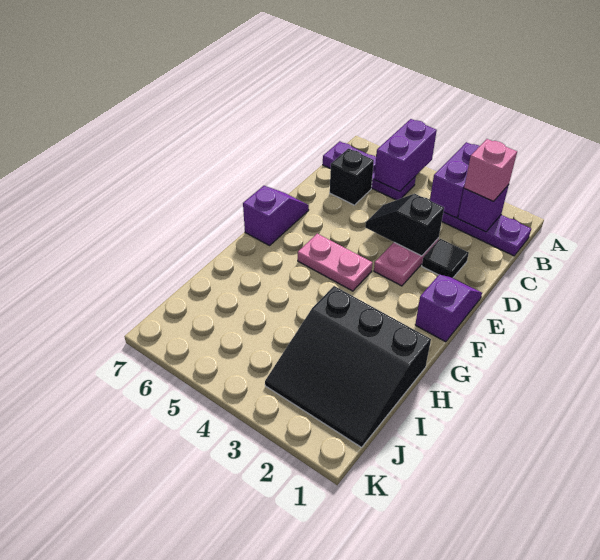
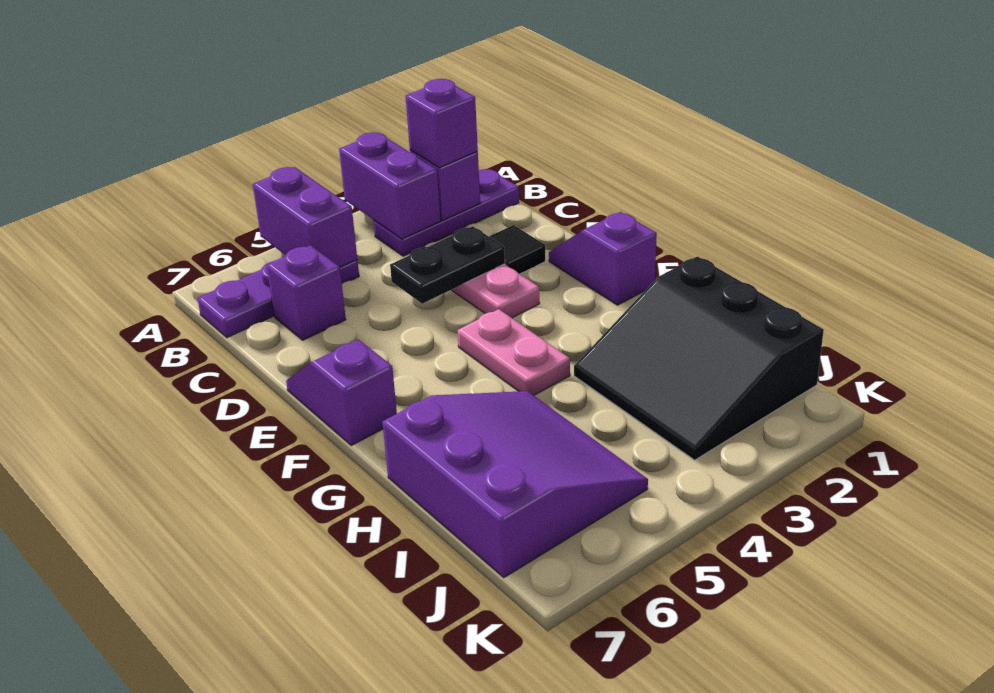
pink 1x1 brick [464,139,517,201] -> purple 1x1 brick [406,79,478,168]
black 1x1 brick [330,149,374,205] -> purple 1x1 brick [267,245,346,340]
black 1x2 slope [365,194,444,256] -> black 1x2 plate [390,226,505,304]
pink 1x2 plate [298,234,372,291] -> pink 1x2 plate turned to [457,309,570,395]
black 3x3 slope [265,286,431,447] -> black 3x3 slope turned to [574,256,824,460]
none -> purple 3x3 slope [382,391,648,578]

